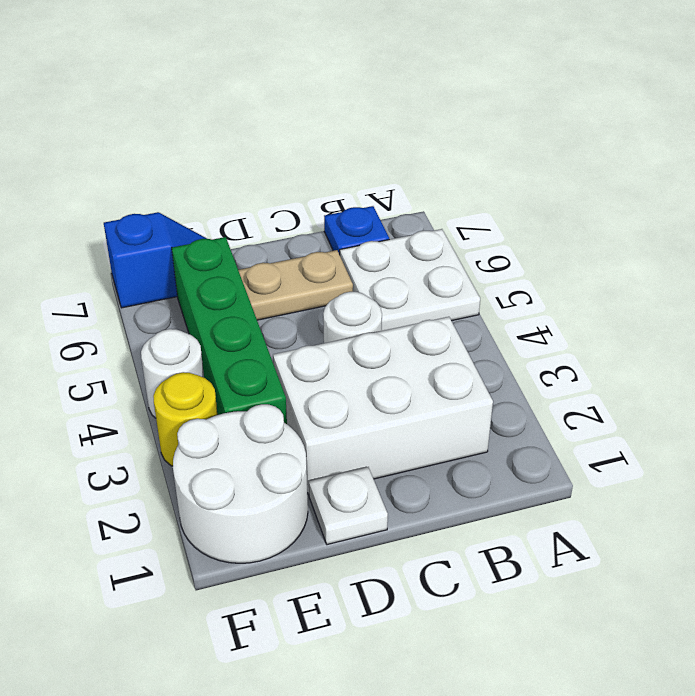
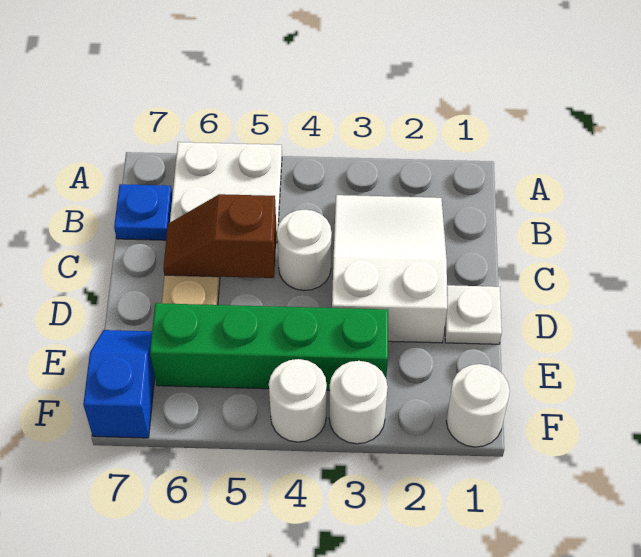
white 2x3 brick [273,317,493,494] -> white 2x3 slope [332,195,447,343]
none -> brown 1x2 slope [163,194,277,278]
white 2x2 round brick [173,404,308,563] -> white 1x1 round brick [446,364,510,447]
yellow 1x1 round brick [153,372,217,466] -> white 1x1 round brick [329,361,388,444]

